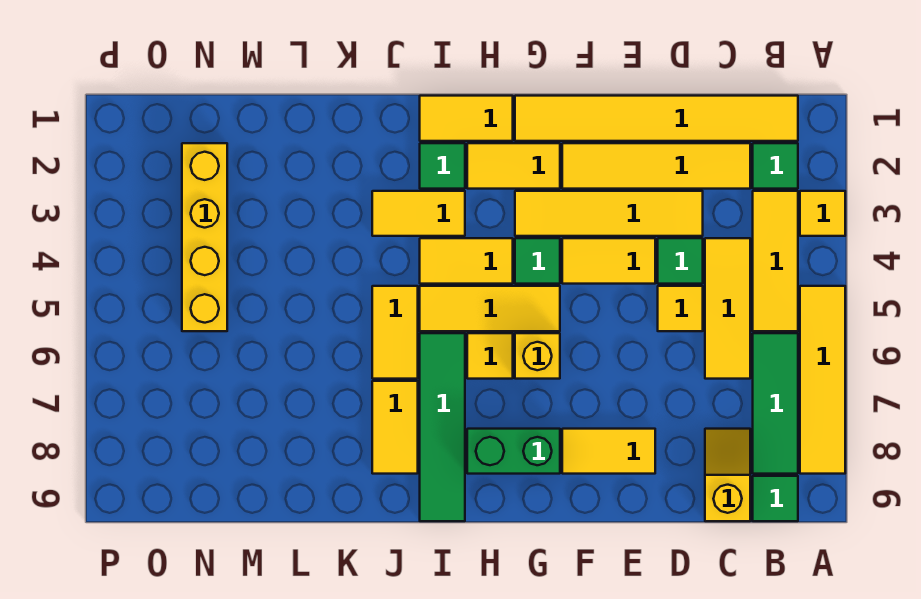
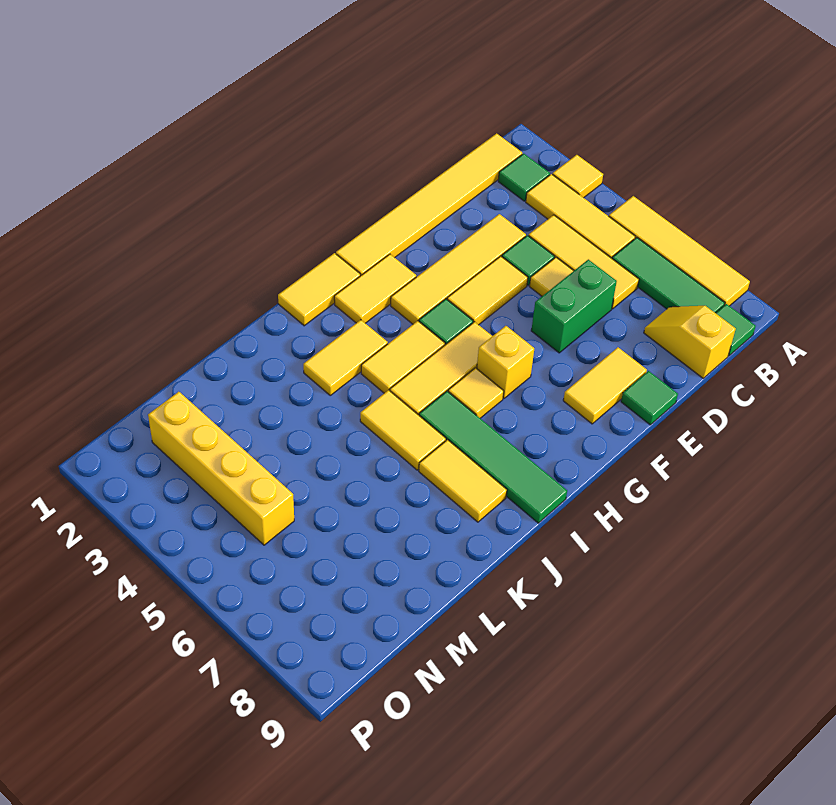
yellow 1x4 tile [562,143,750,189] -> none
green 1x2 brick [467,429,560,474] -> green 1x2 brick moved to [531,259,617,353]
green 1x1 tile [420,143,465,189] -> green 1x1 tile moved to [621,371,678,425]

